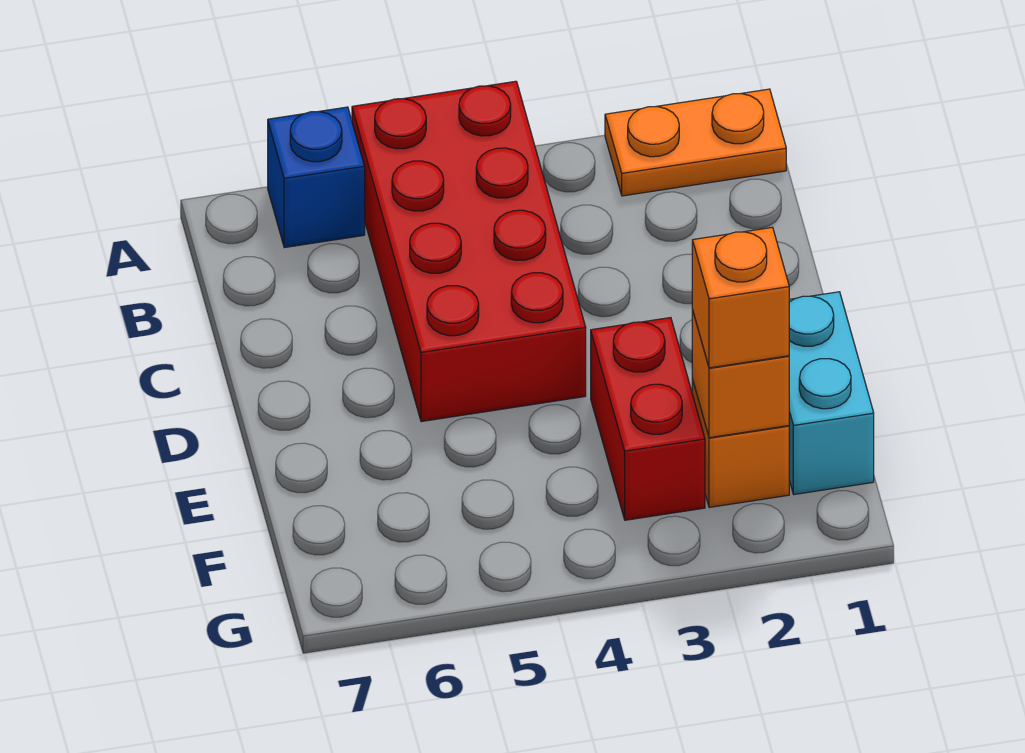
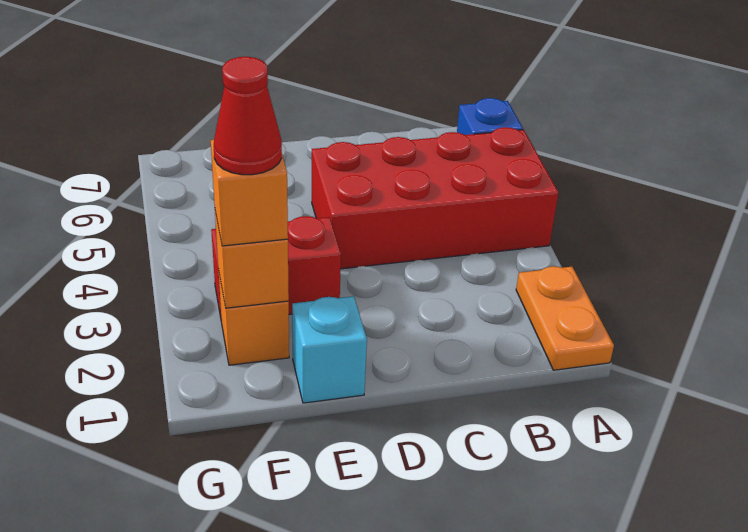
cyan 1x2 brick [789,292,874,494] -> cyan 1x1 brick [292,296,367,403]
none -> red 1x1 cone [214,57,282,175]

